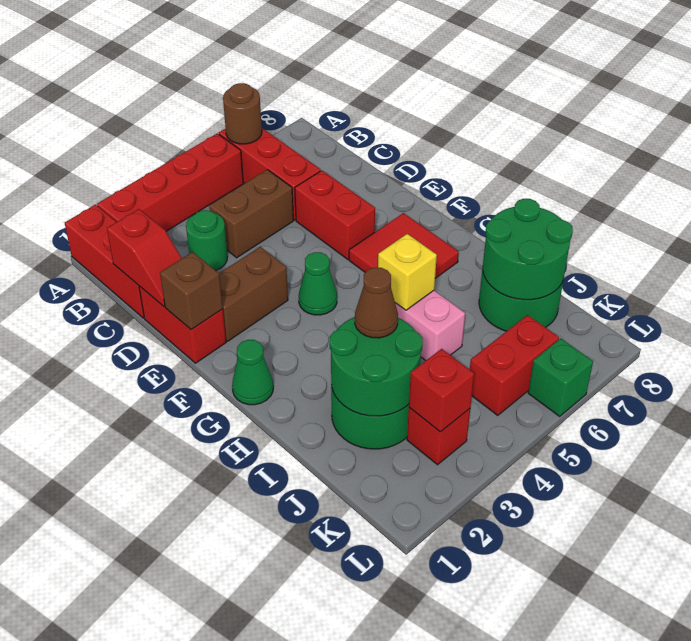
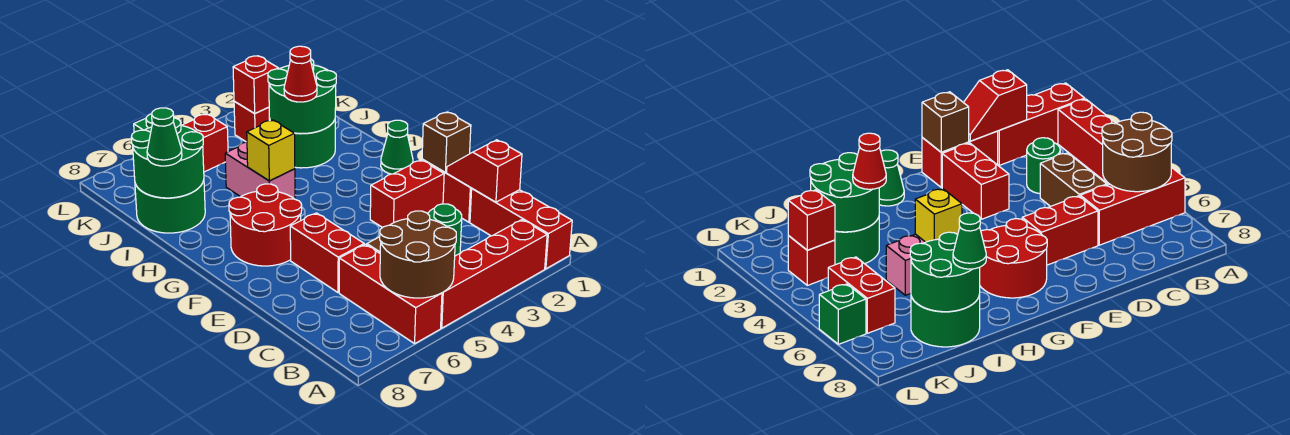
brown 1x1 round brick [223,83,262,144] -> brown 2x2 round brick [380,211,456,298]
brown 1x2 brick [219,247,288,341] -> red 1x2 brick [370,160,444,228]
green 1x1 cone [299,252,337,315] -> green 1x1 cone moved to [147,108,182,166]
red 2x2 tile [349,213,459,278] -> red 2x2 round brick [229,184,302,266]
brown 1x1 cone [355,268,398,338] -> red 1x1 cone [284,46,317,102]

